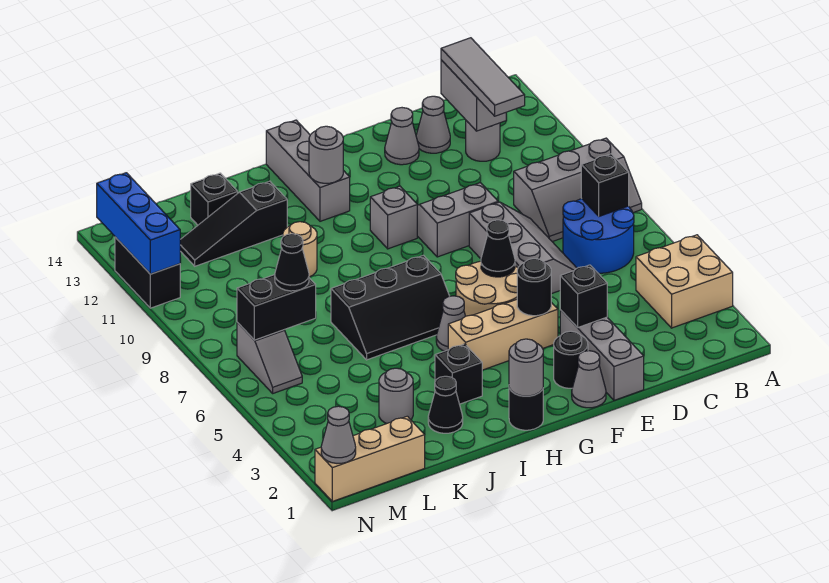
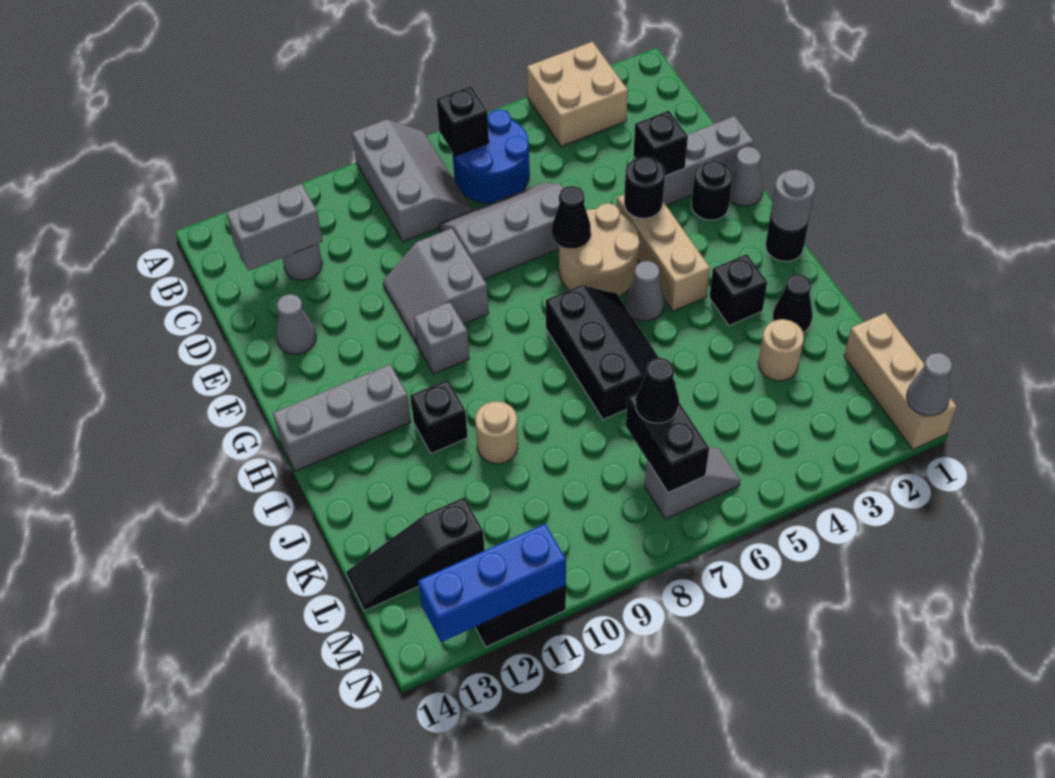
grey 1x3 tile [441,38,525,116] -> none
grey 1x1 cone [416,96,450,153] -> none
grey 1x1 round brick [309,126,343,183] -> none
black 1x3 slope [180,181,287,266] -> black 1x3 slope turned to [346,497,485,611]
grey 1x1 round brick [379,368,413,424] -> tan 1x1 round brick [758,319,804,381]
black 1x1 brick [191,173,238,225] -> black 1x1 brick moved to [410,380,468,453]

